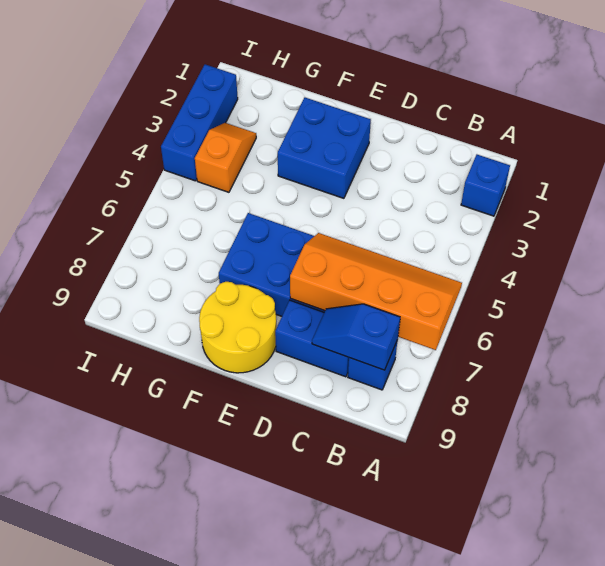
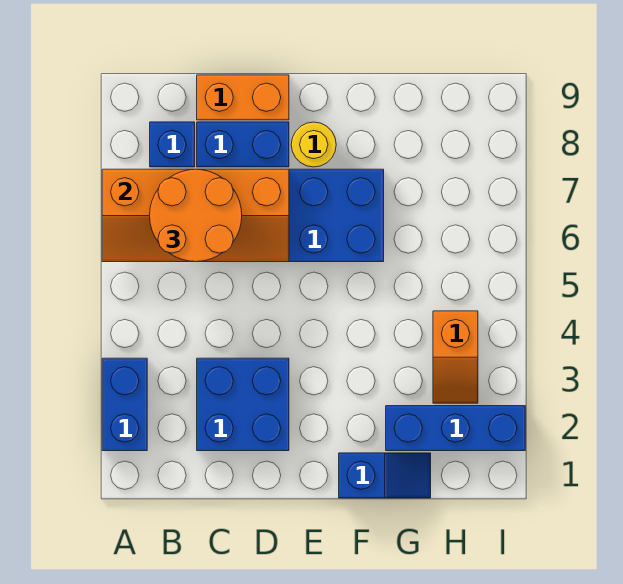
blue 1x1 brick [461,155,510,216] -> blue 1x2 brick [102,358,147,451]
none -> orange 2x2 round brick [150,169,242,262]
blue 1x2 slope [312,304,400,370] -> blue 1x2 slope moved to [339,453,431,498]
none -> orange 1x2 brick [197,75,289,120]
blue 2x2 brick [278,97,371,198] -> blue 2x2 brick moved to [197,358,289,451]
yellow 2x2 round brick [199,282,276,373] -> yellow 1x1 round brick [291,122,336,167]
blue 1x3 brick [161,64,238,181] -> blue 1x3 brick turned to [386,406,525,451]

